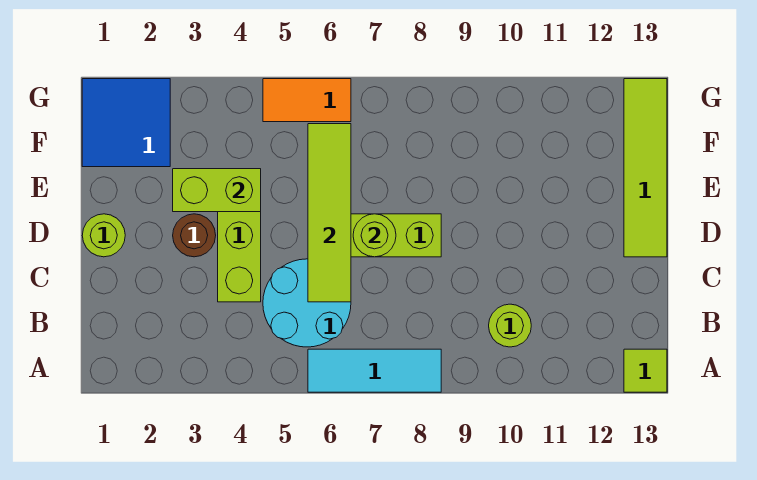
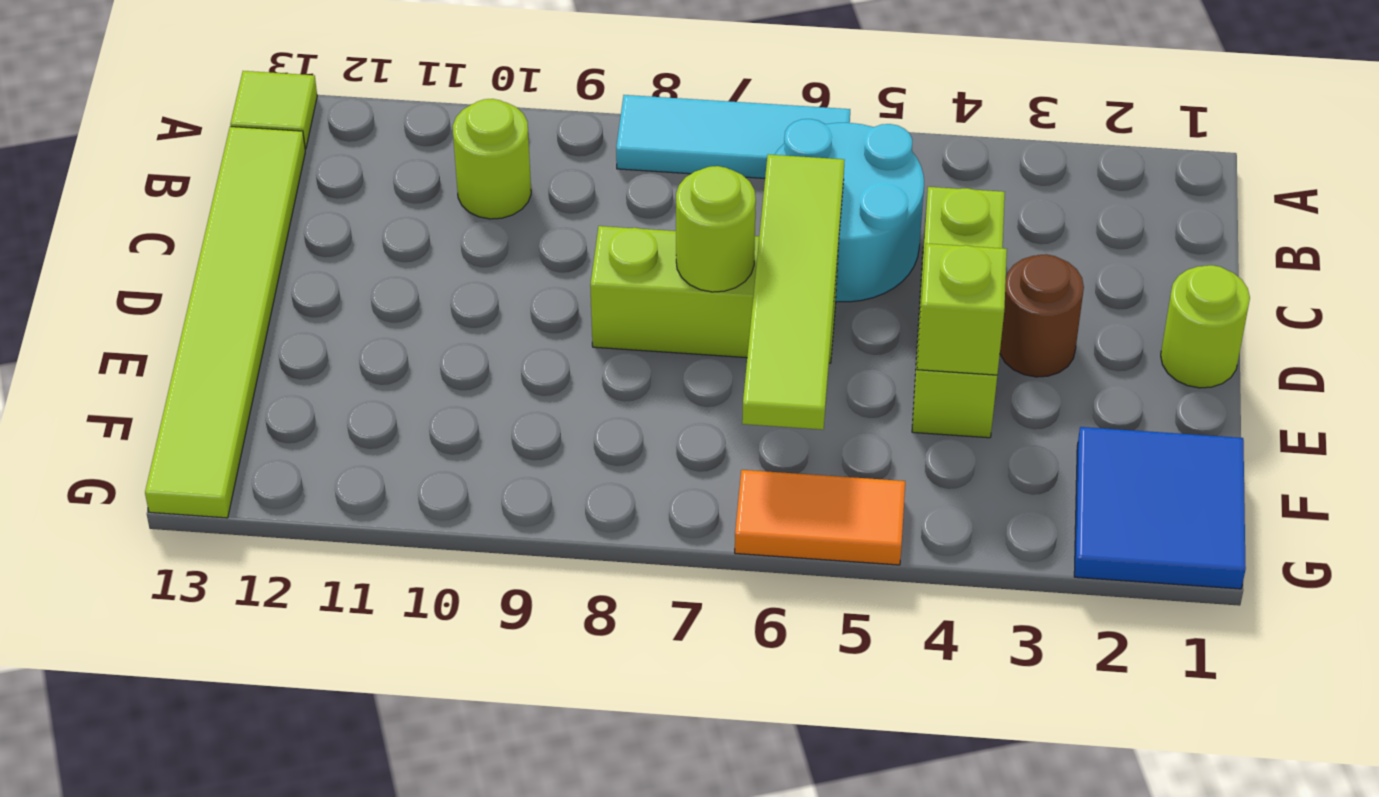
lime 1x4 tile [624,79,667,257] -> lime 1x6 tile [145,127,305,518]
lime 1x2 brick [173,169,261,212] -> lime 1x1 brick [917,243,1007,375]

